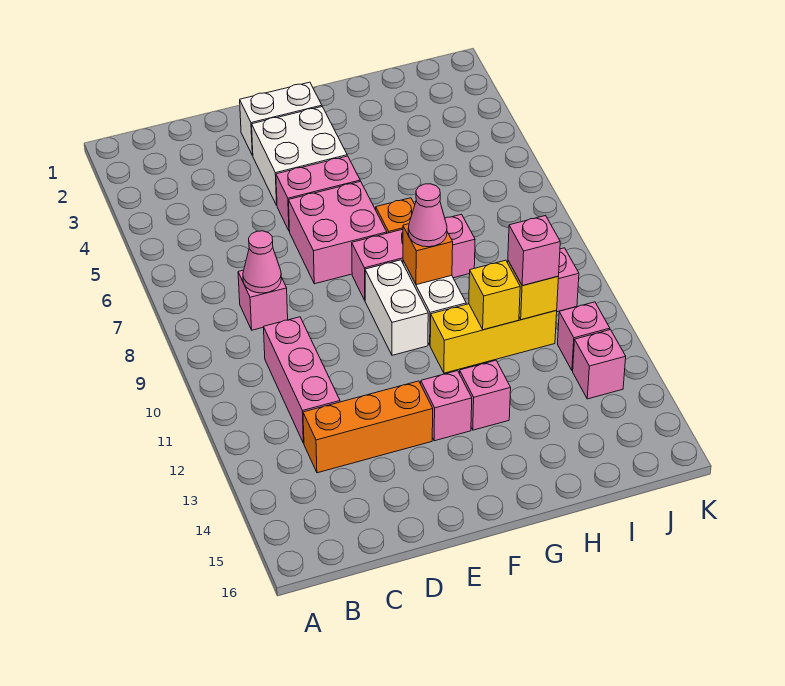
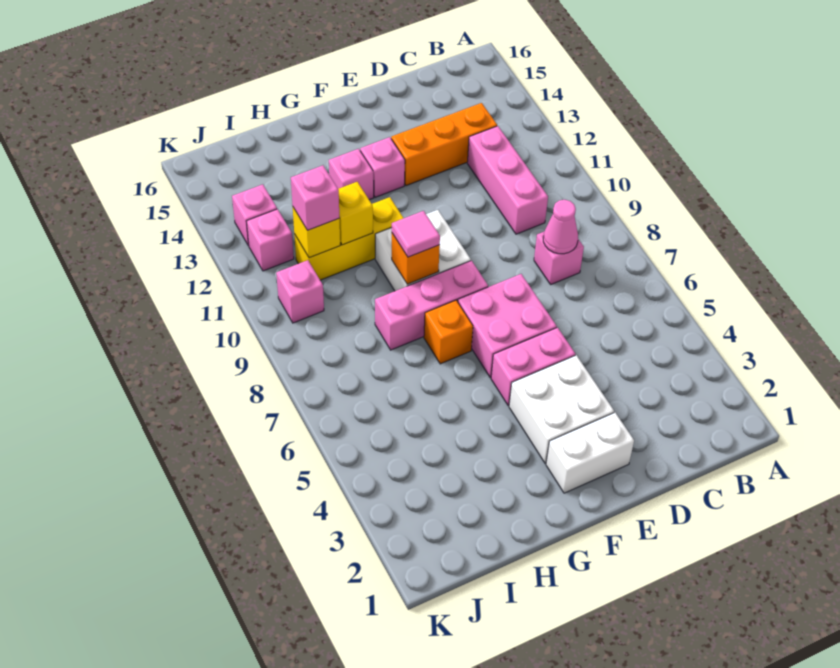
pink 1x1 cone [408,184,447,247] -> pink 1x1 tile [392,211,440,257]

